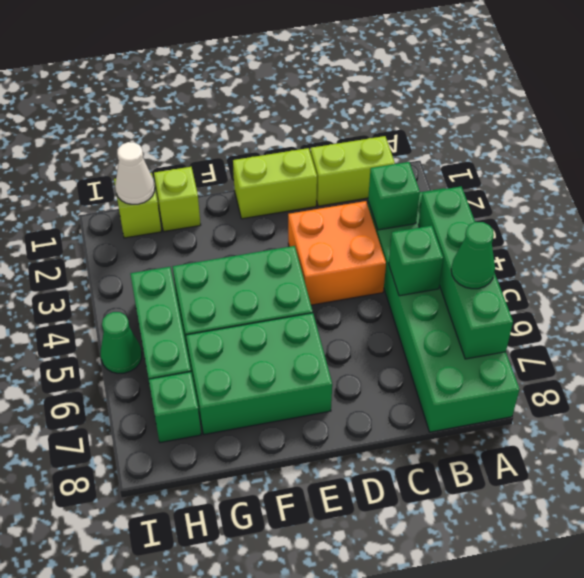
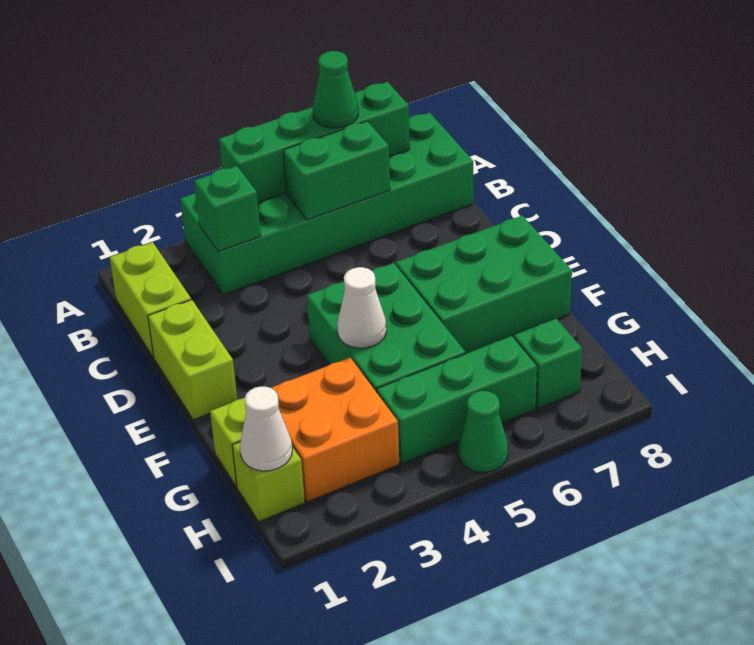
green 1x1 brick [389,226,443,296] -> green 1x2 brick [283,121,390,220]
orange 2x2 brick [288,201,386,305] -> orange 2x2 brick moved to [272,358,399,502]
green 2x3 brick [186,313,332,434] -> green 2x3 brick turned to [396,215,572,354]
none -> white 1x1 cone [337,267,386,348]

